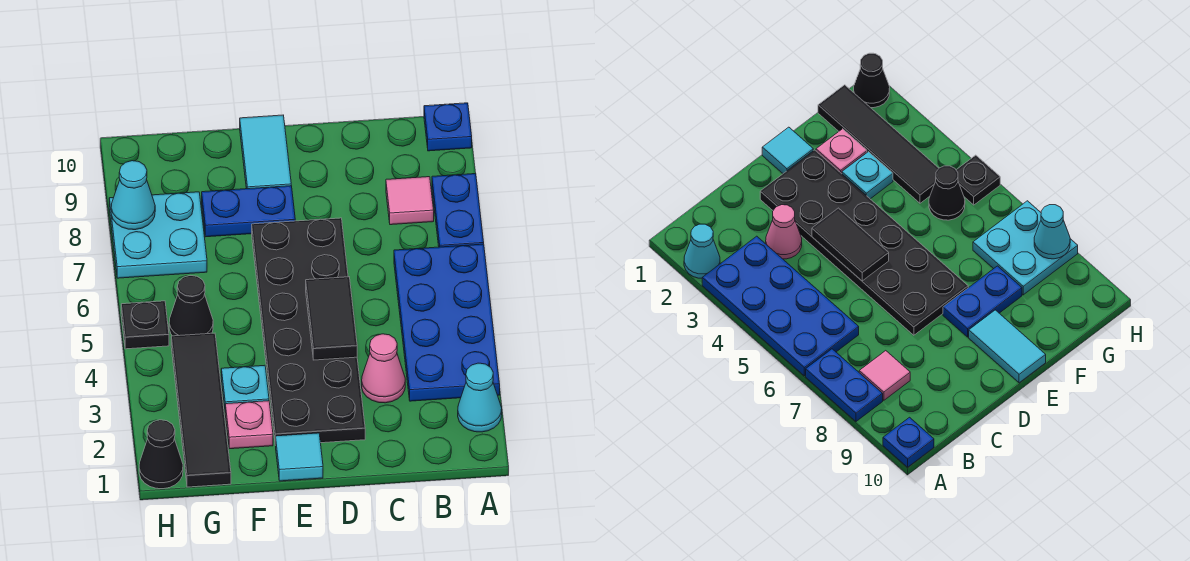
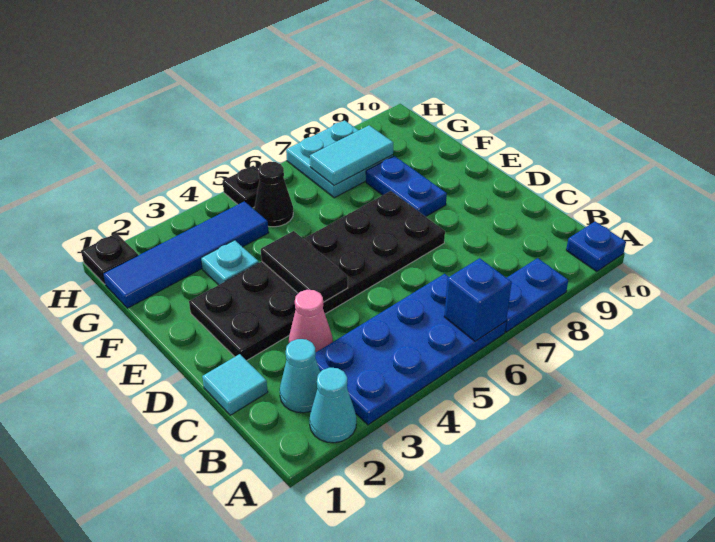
none -> blue 1x1 brick [444,258,512,341]
pink 1x1 tile [386,177,434,225] -> none
black 1x2 tile [306,277,357,360] -> black 1x2 tile turned to [261,231,348,302]
cyan 1x1 tile [276,433,323,481] -> cyan 1x1 tile moved to [202,354,268,415]
cyan 1x2 tile [240,115,291,189] -> cyan 1x2 tile moved to [310,125,393,186]
pink 1x1 plate [225,401,273,449] -> none
black 1x4 tile [171,333,231,487] -> blue 1x4 tile [103,201,269,308]
black 1x1 cone [139,420,183,489] -> black 1x1 plate [81,233,138,284]
cyan 1x1 cone [111,161,155,230] -> cyan 1x1 cone moved to [280,339,320,413]

